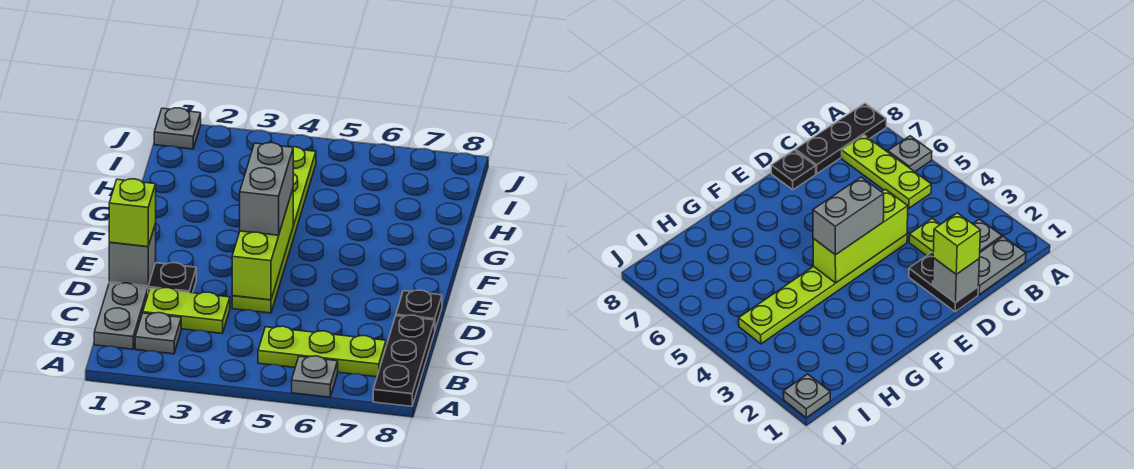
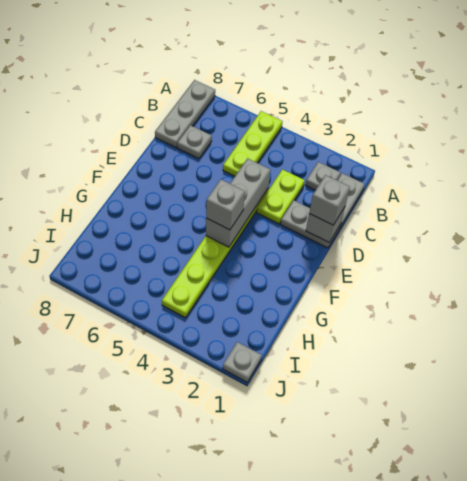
grey 1x1 plate [292,356,338,397] -> grey 1x1 plate moved to [177,125,212,159]
black 1x3 plate [373,315,435,406] -> grey 1x3 plate [155,80,215,148]
lime 1x3 plate [258,326,386,377] -> lime 1x3 plate turned to [223,111,283,176]
lime 1x2 plate [143,288,230,333] -> lime 1x2 plate turned to [257,169,305,224]
black 1x2 plate [109,263,196,293] -> grey 1x2 plate [281,200,341,248]
lime 1x1 brick [109,179,156,247] -> grey 1x1 brick [309,175,350,225]
lime 1x3 brick [232,189,293,300] -> grey 1x3 brick [206,158,270,247]
black 1x1 plate [396,290,442,329] -> none
grey 1x2 brick [240,143,293,235] -> grey 1x1 brick [206,179,245,230]

